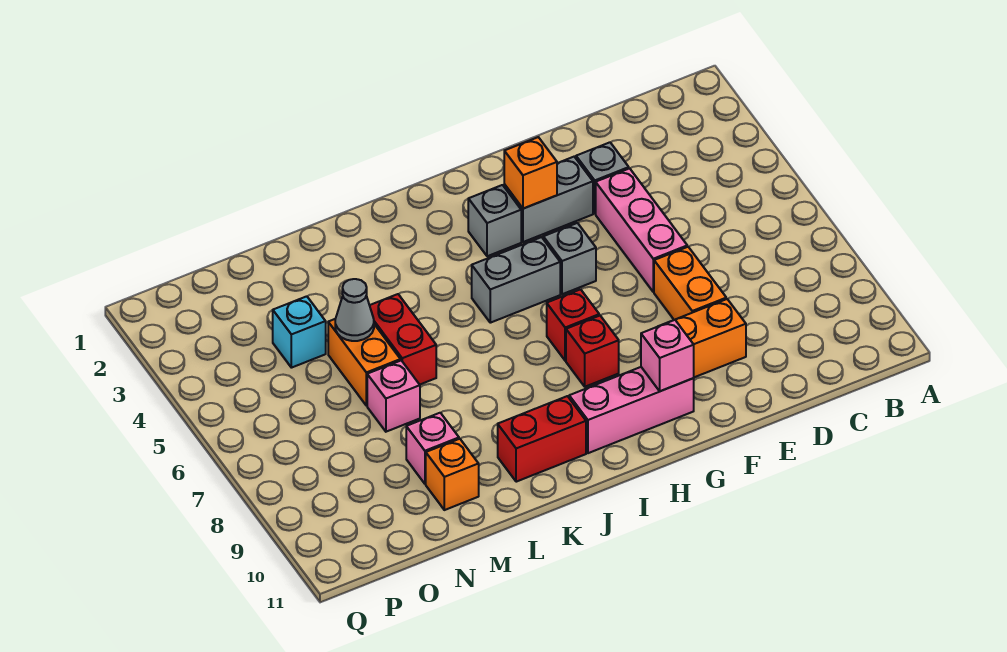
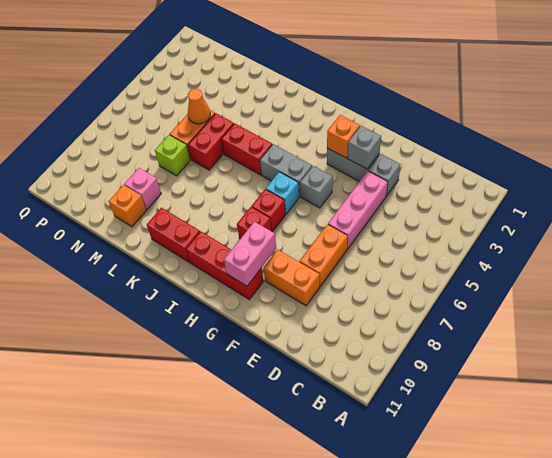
pink 1x3 brick [569,367,694,453] -> red 1x3 brick [186,231,263,299]
pink 1x1 brick [641,320,694,391] -> pink 1x2 brick [224,222,276,286]
grey 1x1 brick [468,185,521,256] -> grey 1x1 brick moved to [348,126,381,169]
none -> red 1x2 brick [221,123,272,175]
grey 1x1 cone [335,279,374,341] -> orange 1x1 cone [188,89,210,124]
pink 1x1 brick [367,361,420,432] -> lime 1x1 brick [155,135,190,176]
cyan 1x1 brick [273,296,326,368] -> cyan 1x1 brick moved to [266,172,299,214]

